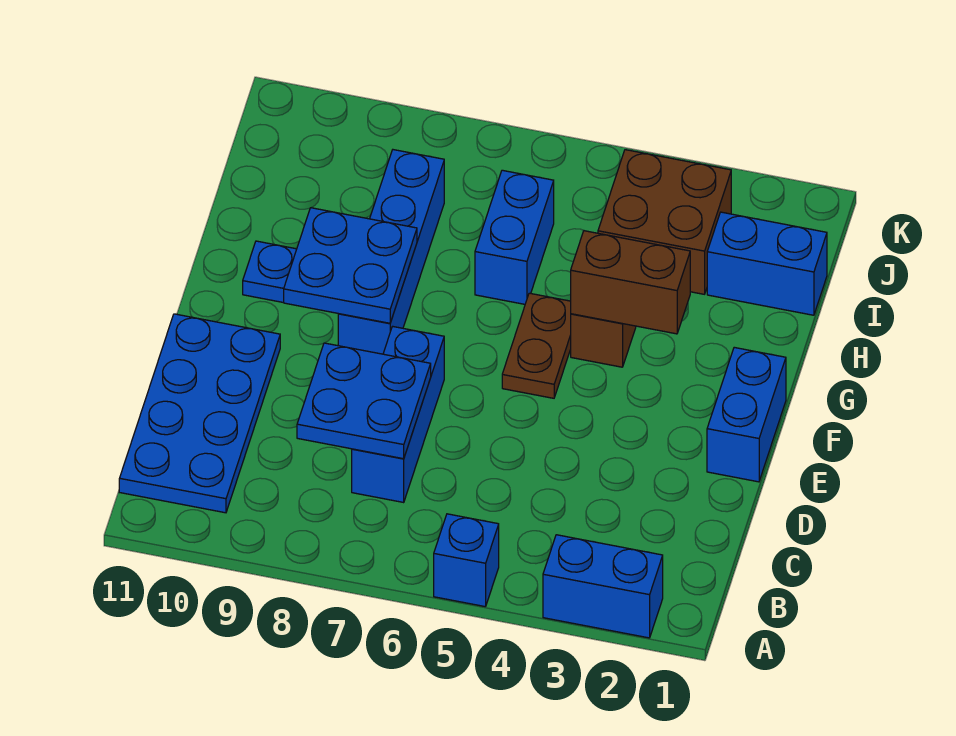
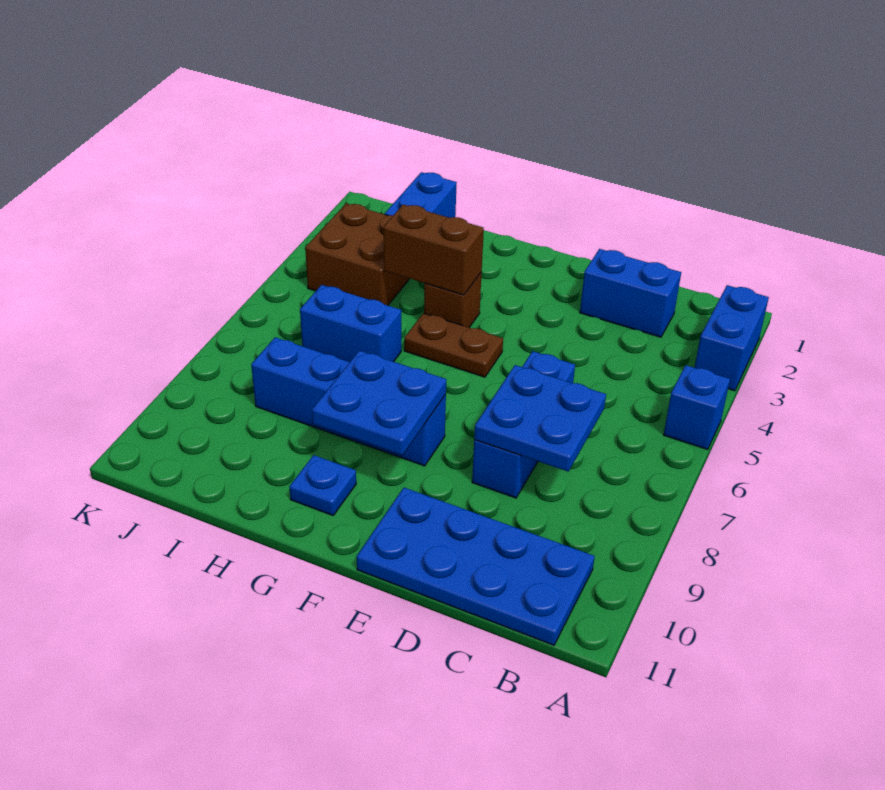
blue 1x3 brick [352,326,444,502] -> blue 1x3 brick turned to [472,351,575,498]
blue 1x2 brick [707,347,786,482] -> blue 1x2 brick moved to [580,249,681,337]
brown 1x2 brick [571,231,690,334] -> brown 1x2 brick turned to [383,204,484,295]

